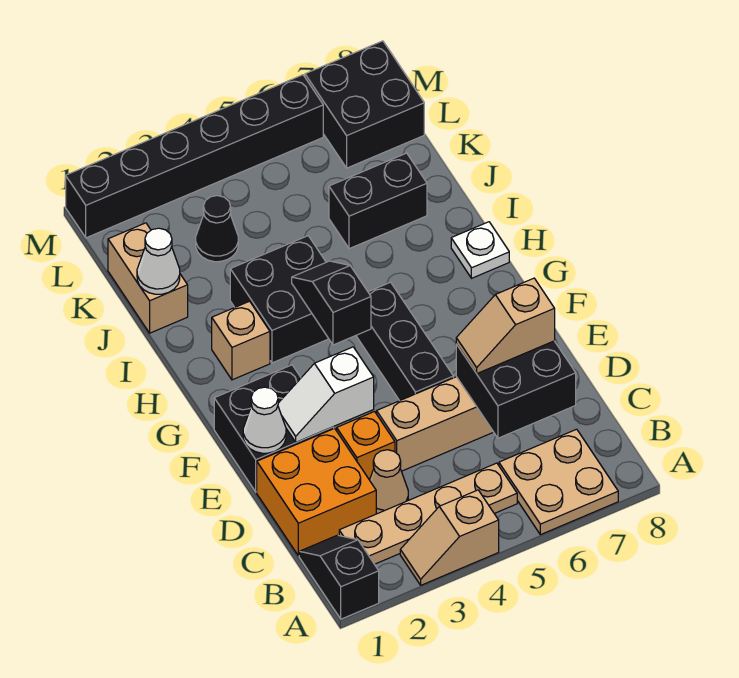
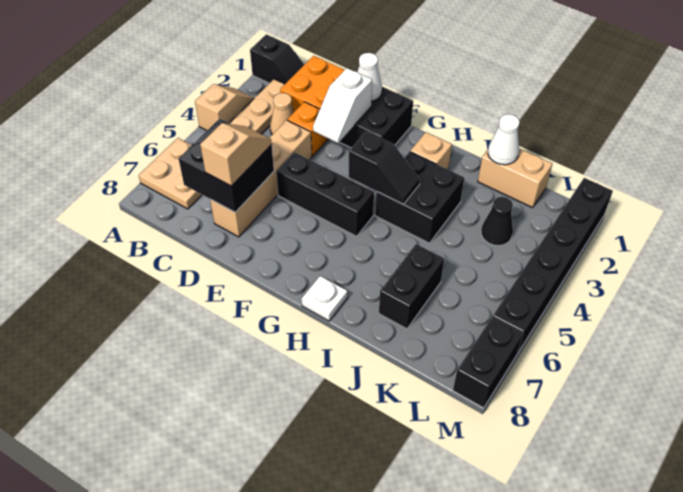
white 1x2 slope [278,347,374,442] -> white 1x2 slope turned to [313,68,372,143]
black 2x2 brick [305,41,424,168] -> black 1x2 brick [453,317,523,408]

